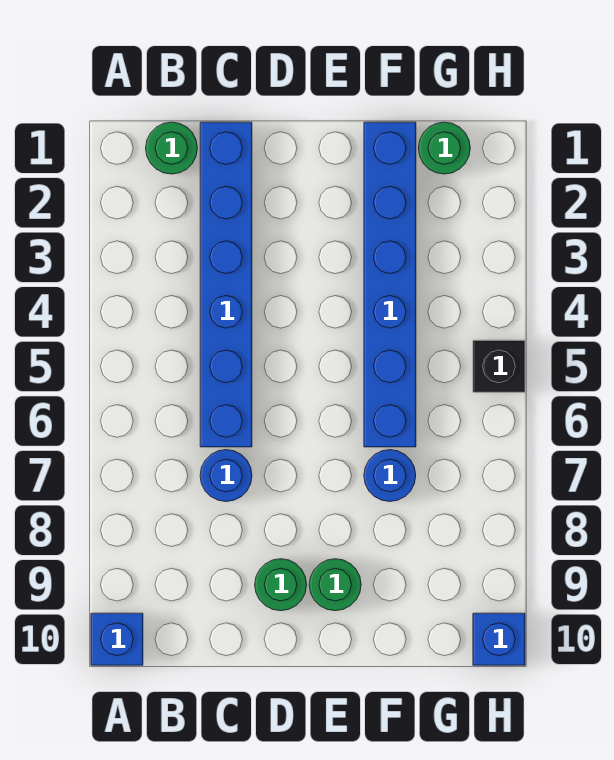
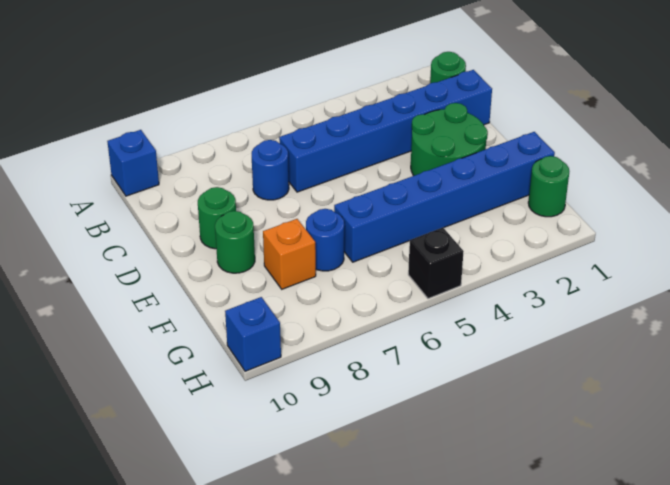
none -> green 2x2 round brick [411,103,488,176]
none -> orange 1x1 brick [263,219,316,289]

